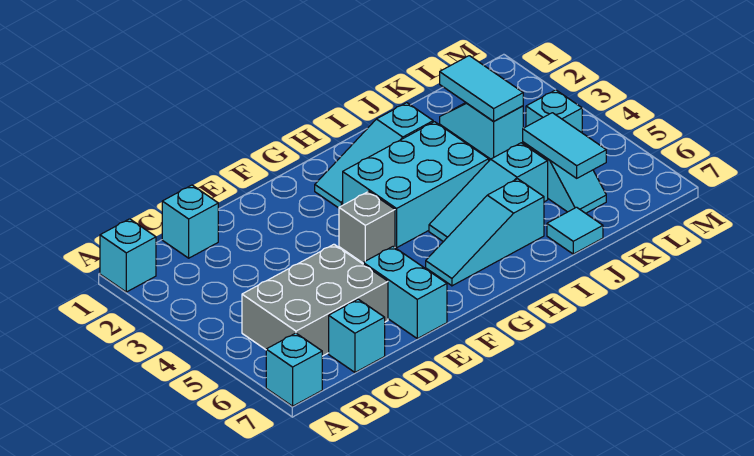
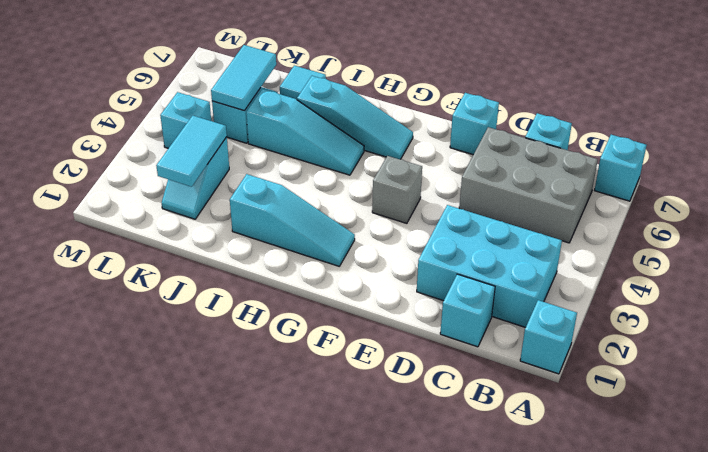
cyan 1x2 brick [363,247,447,339] -> cyan 1x1 brick [450,93,499,155]
cyan 2x3 brick [343,122,489,248] -> cyan 2x3 brick moved to [417,205,562,327]

